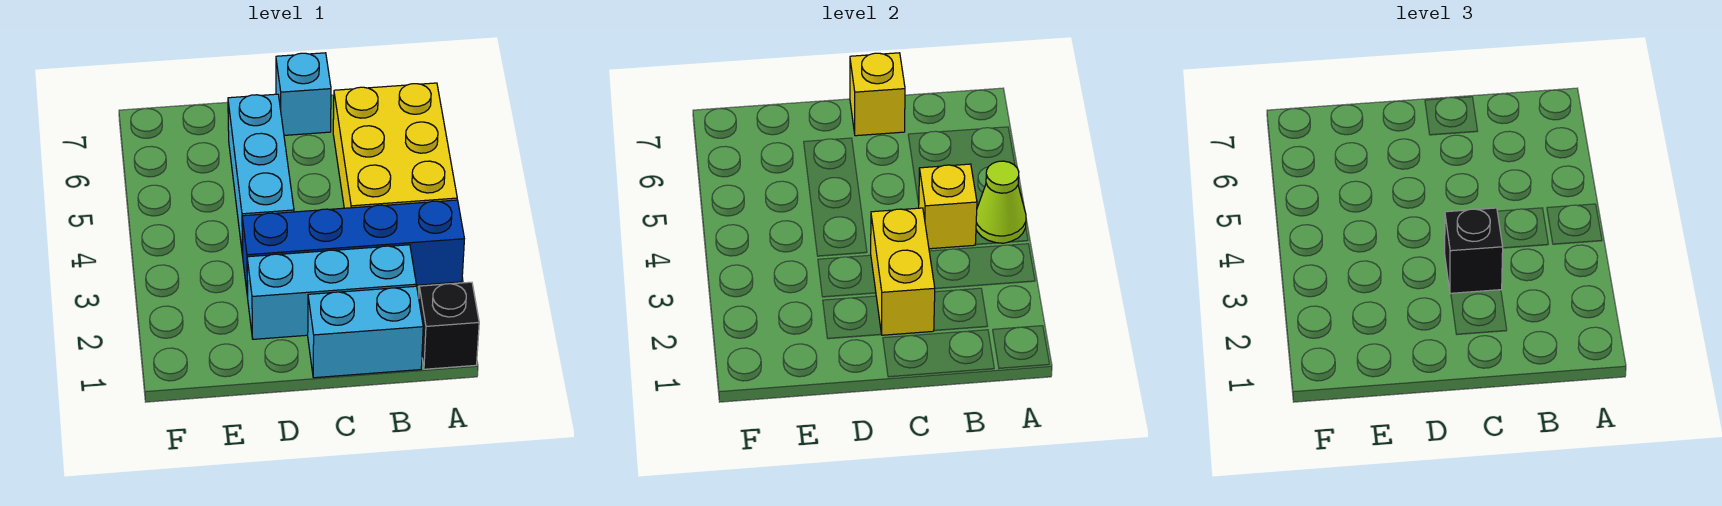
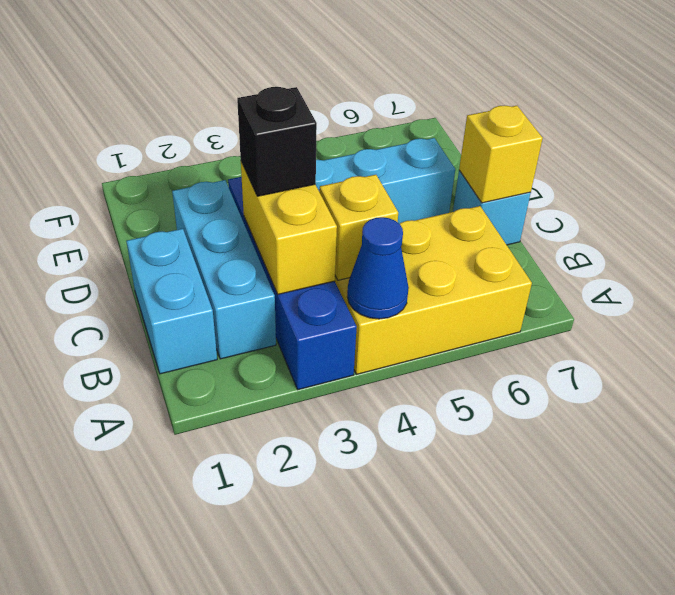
black 1x1 brick [419,282,479,369] -> none
lime 1x1 cone [976,161,1026,243] -> blue 1x1 cone [347,217,409,319]
yellow 1x2 brick [871,208,935,335] -> yellow 1x2 brick turned to [241,162,337,294]

